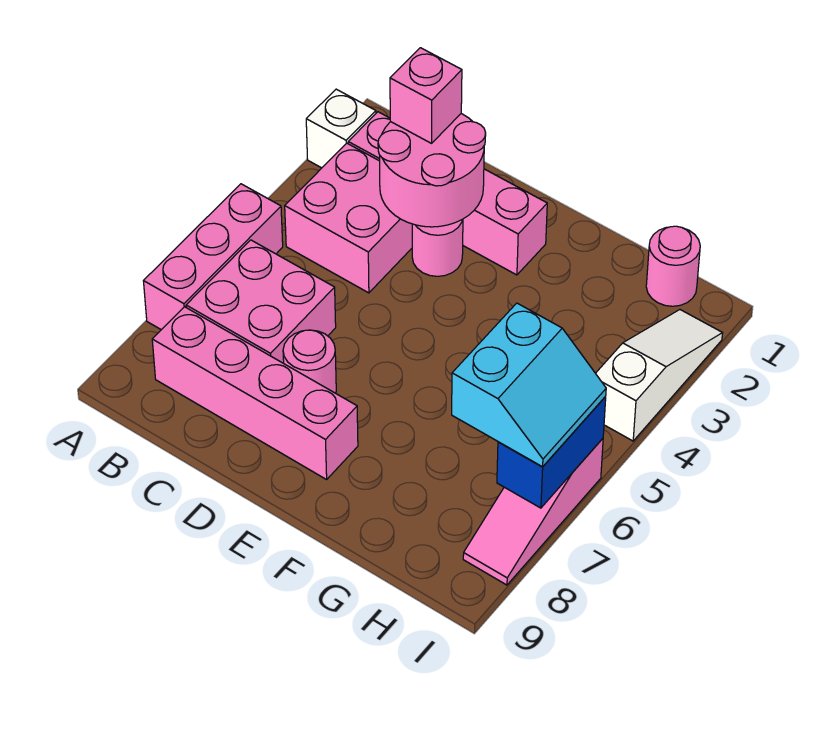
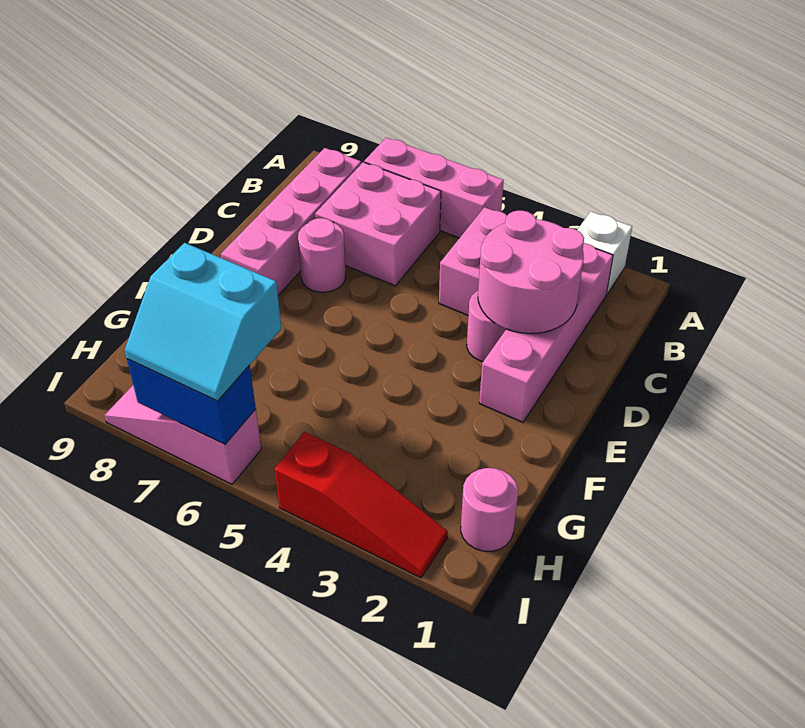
pink 1x1 brick [390,48,462,143] -> none
white 1x3 slope [596,310,723,441] -> red 1x3 slope [275,432,448,578]

